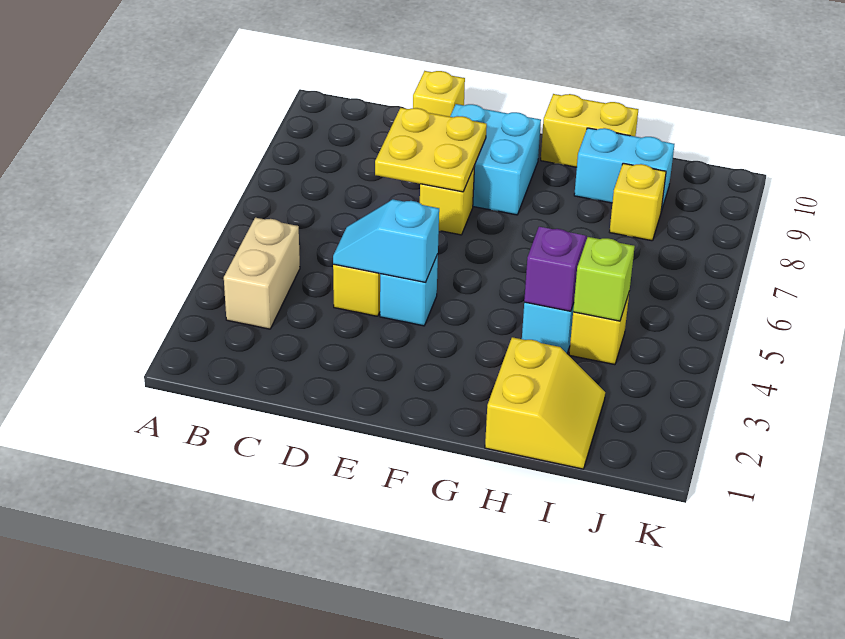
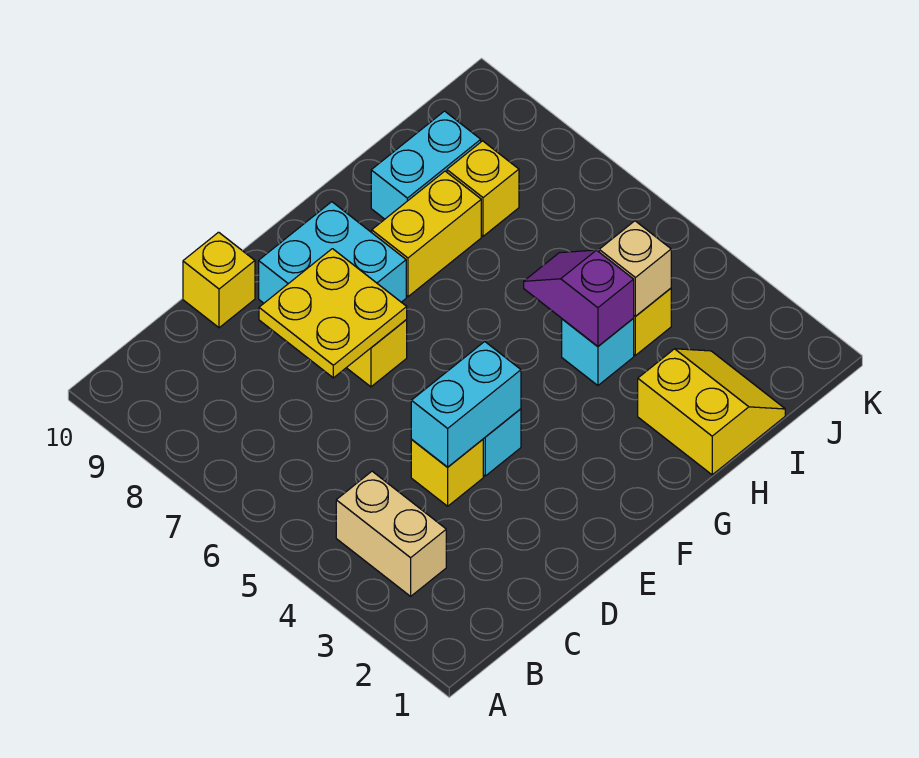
cyan 1x2 slope [333,199,439,282] -> cyan 1x2 brick [411,342,521,467]
yellow 1x2 brick [541,94,638,167] -> yellow 1x2 brick moved to [372,171,481,297]
lime 1x1 brick [573,237,635,321] -> tan 1x1 brick [599,221,671,316]

